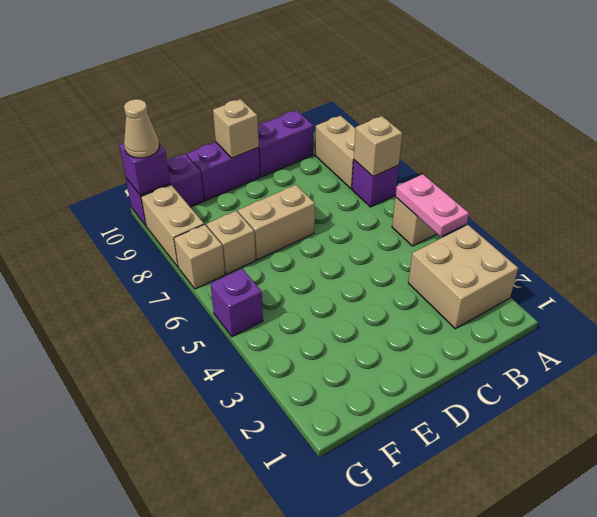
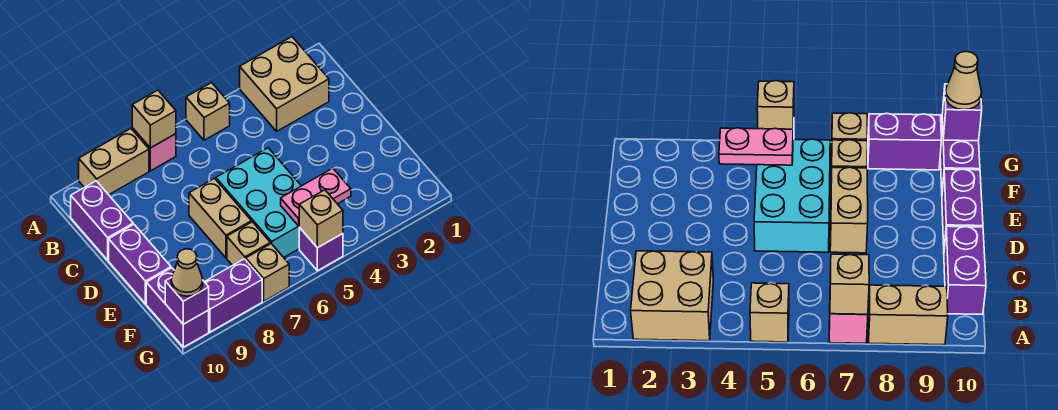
pink 1x2 plate [395,174,469,237] -> pink 1x2 plate moved to [281,168,351,226]
purple 1x1 brick [352,160,399,207] -> pink 1x1 brick [132,128,176,171]
none -> cyan 2x3 brick [216,148,301,257]
tan 1x1 brick [213,99,259,158] -> tan 1x1 brick moved to [299,190,343,248]
tan 1x2 brick [141,185,204,267] -> purple 1x2 brick [205,259,262,332]

